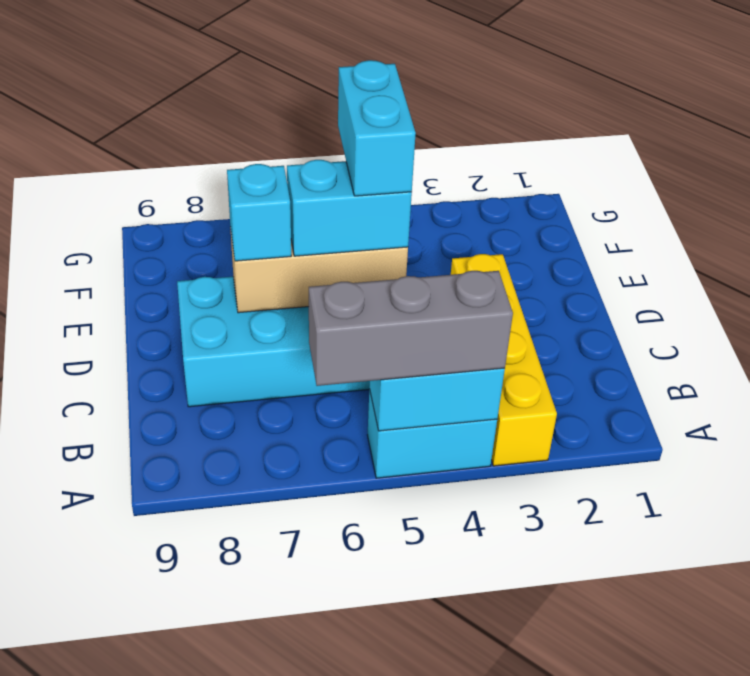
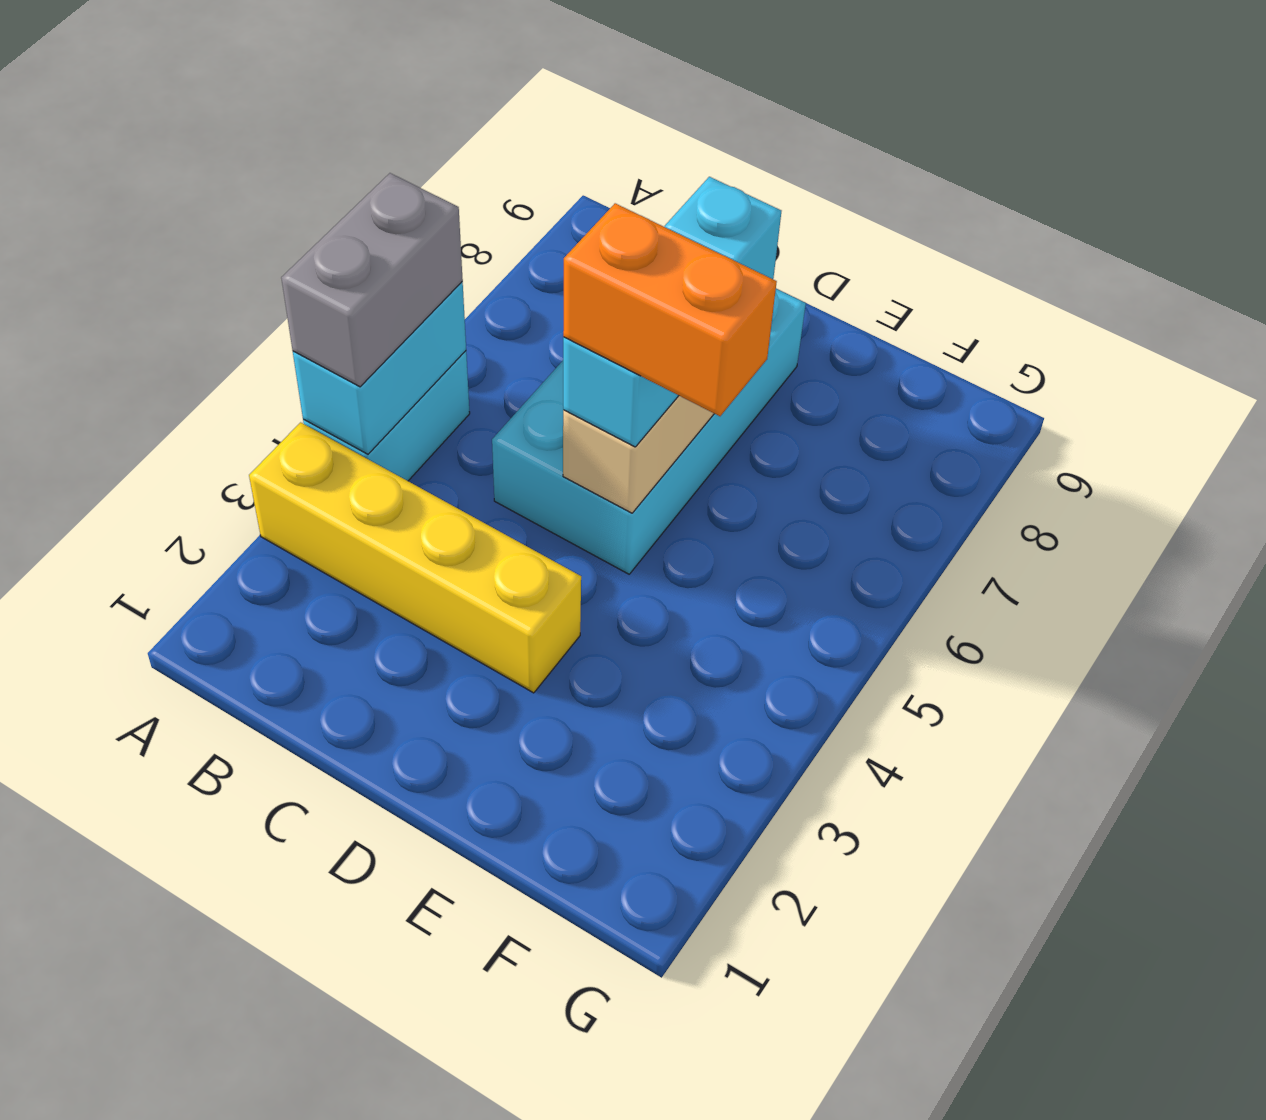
grey 1x3 brick [309,271,513,386] -> grey 1x2 brick [281,173,463,387]
cyan 1x2 brick [338,60,416,196] -> orange 1x2 brick [563,203,777,416]

